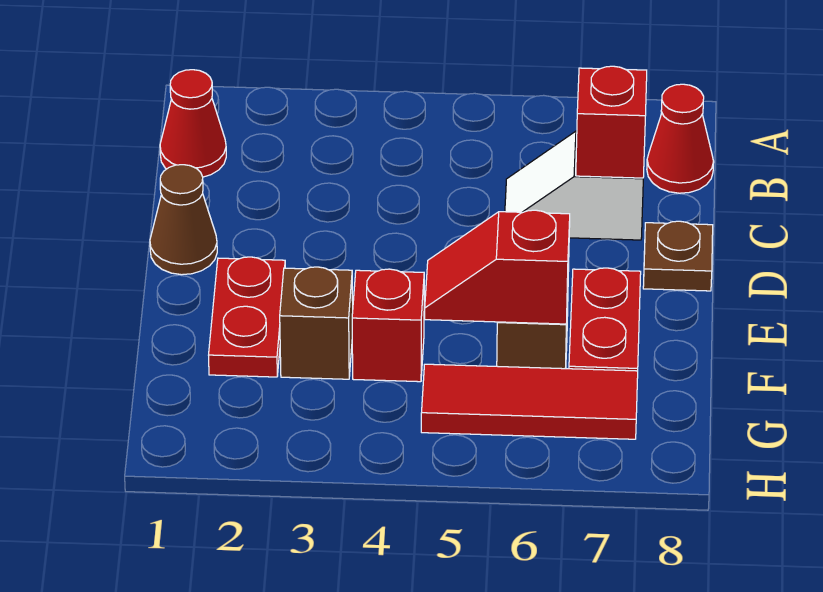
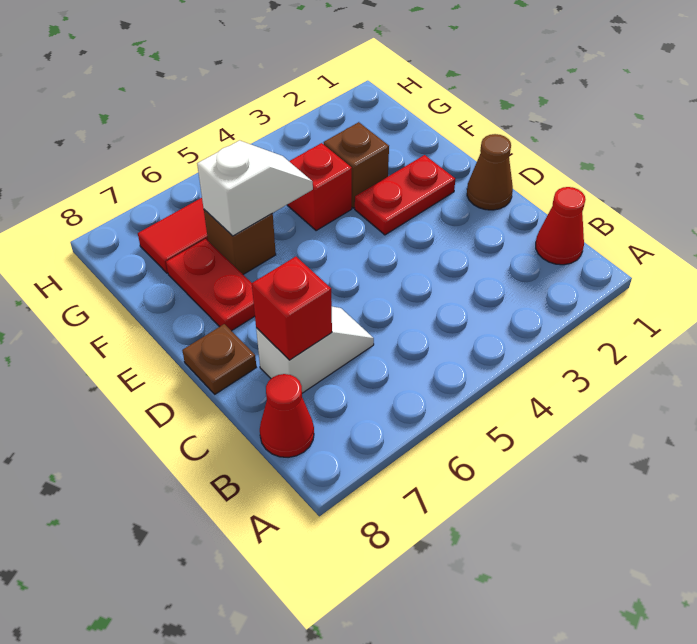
red 1x2 plate [209,257,285,377] -> red 1x2 plate turned to [355,155,455,235]
red 1x2 slope [425,210,570,324] -> white 1x2 slope [197,140,313,236]

